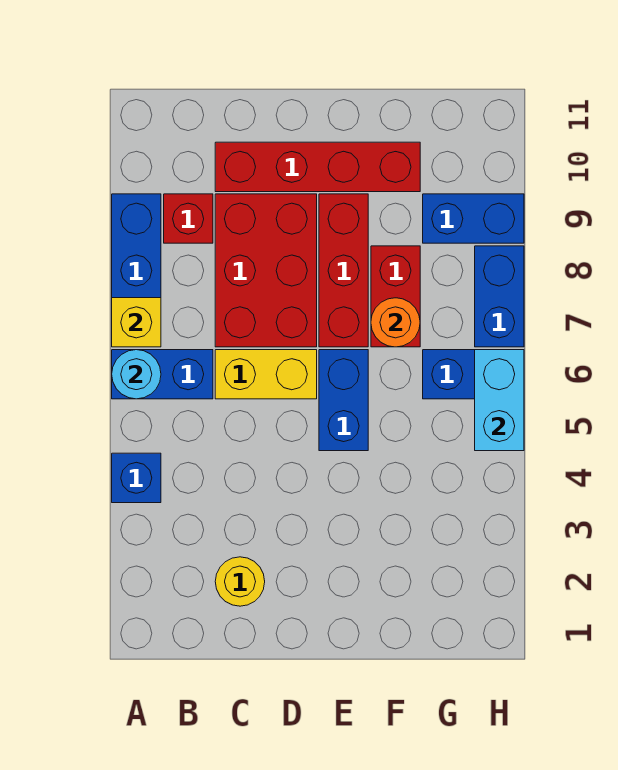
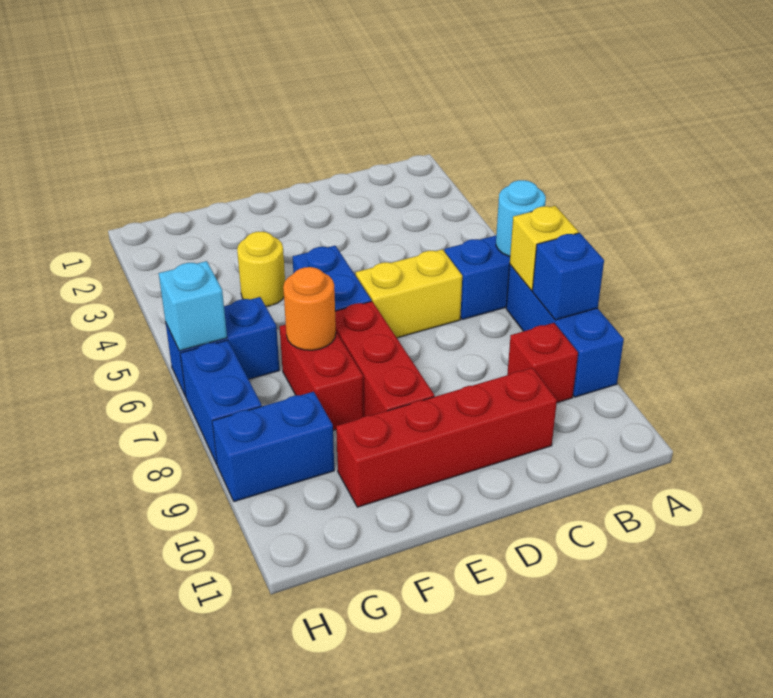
blue 1x1 brick [112,453,161,503] -> blue 1x1 brick moved to [532,233,604,320]
yellow 1x1 round brick [215,557,265,606] -> yellow 1x1 round brick moved to [237,232,285,306]
red 2x3 brick [215,194,317,347] -> none
cyan 1x2 brick [475,350,524,451] -> cyan 1x1 brick [159,261,227,351]

